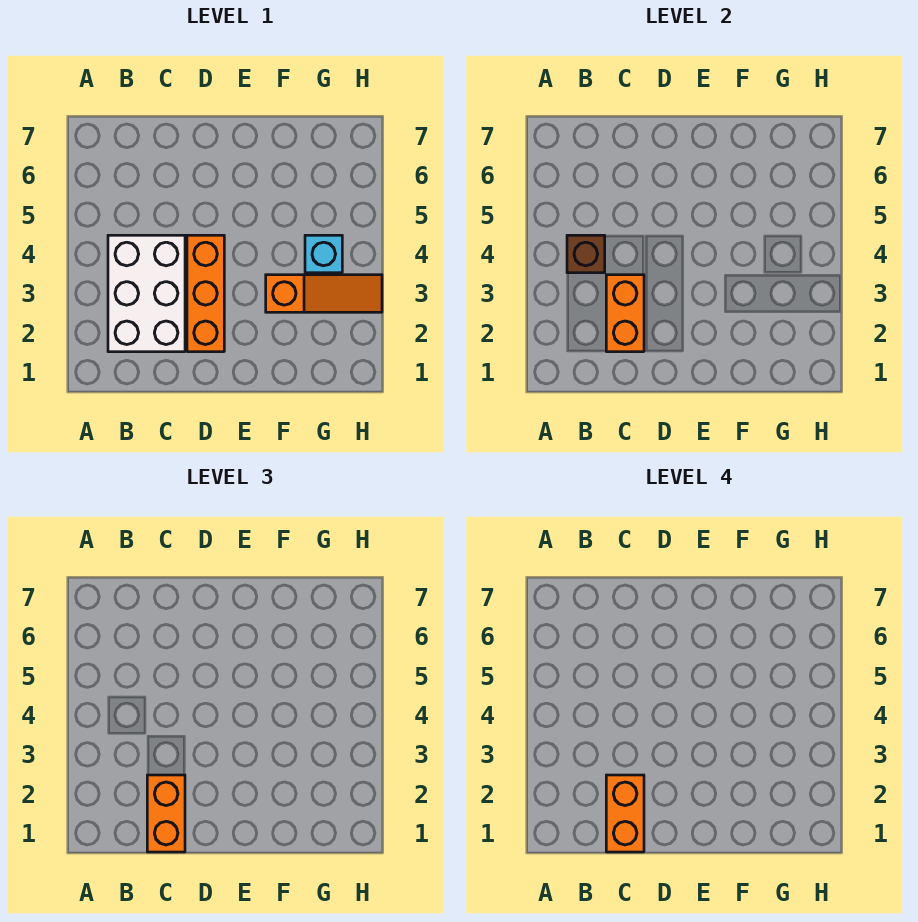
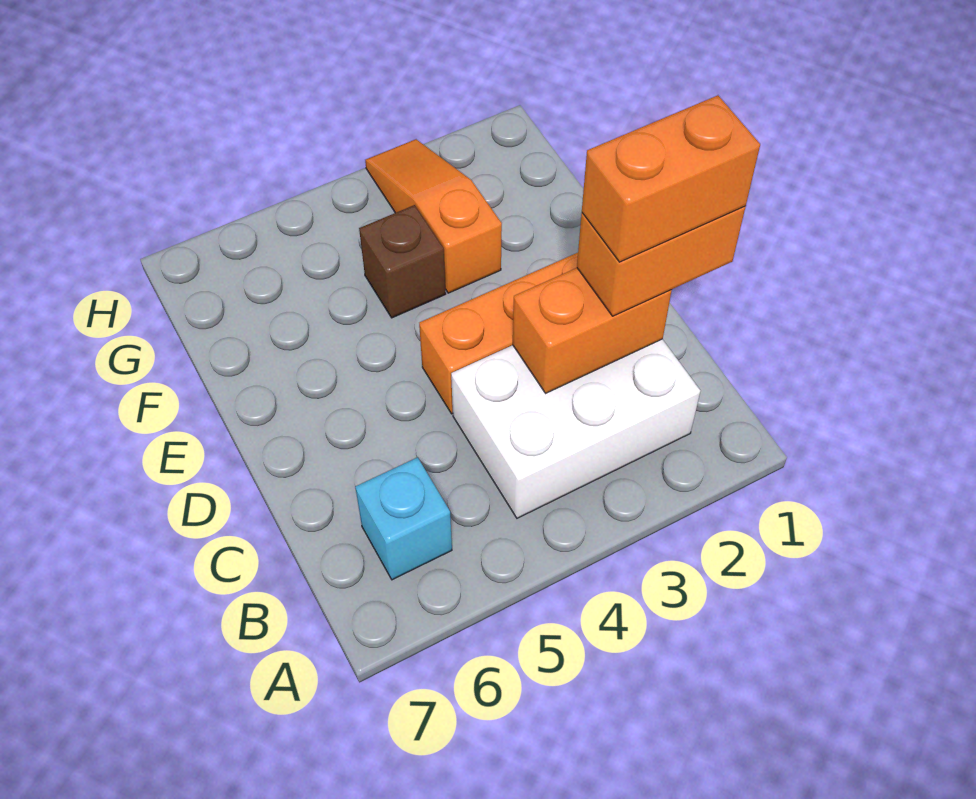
brown 1x1 brick [567,235,605,273] -> brown 1x1 brick moved to [359,205,446,318]
cyan 1x1 brick [305,235,342,273] -> cyan 1x1 brick moved to [355,457,452,580]

